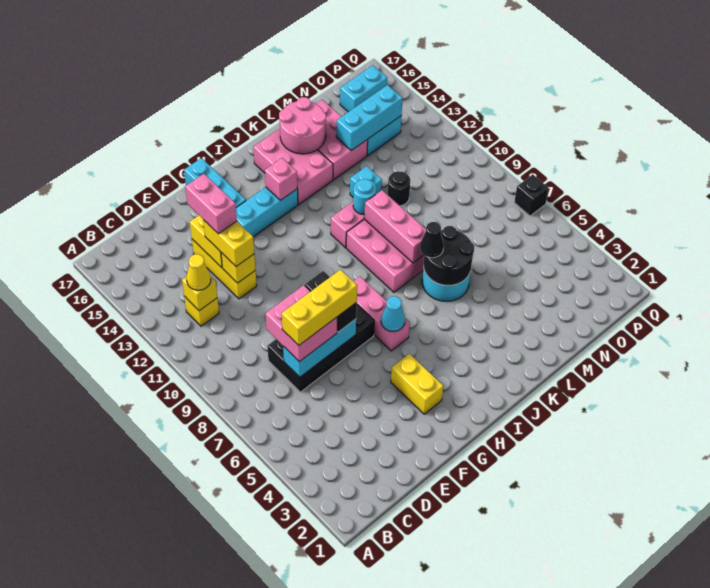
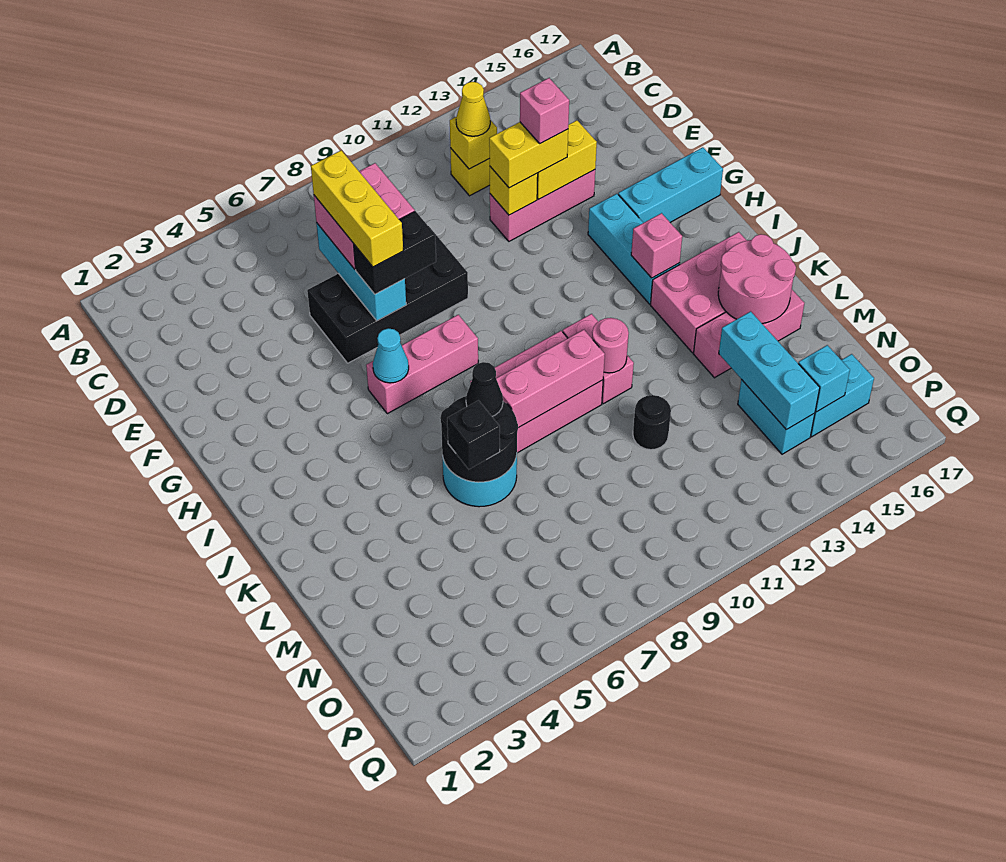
black 2x4 brick [267,305,374,392] -> black 2x4 brick turned to [307,227,468,363]
yellow 1x3 brick [192,239,257,299] -> pink 1x3 brick [490,170,595,241]
pink 1x2 brick [185,174,237,234] -> pink 1x1 brick [520,78,569,144]
yellow 1x2 brick [391,354,443,414] -> none
cyan 1x1 round brick [353,179,376,215] -> pink 1x1 round brick [592,318,629,373]
cyan 1x1 brick [350,166,382,197] -> cyan 1x1 brick moved to [798,345,850,412]
pink 2x3 brick [317,100,368,180] -> pink 1x3 brick [694,290,804,378]
cyan 1x2 brick [340,65,387,112] -> cyan 1x2 brick turned to [811,354,874,437]
black 1x1 brick [514,174,549,216] -> black 1x1 brick moved to [447,400,500,469]

